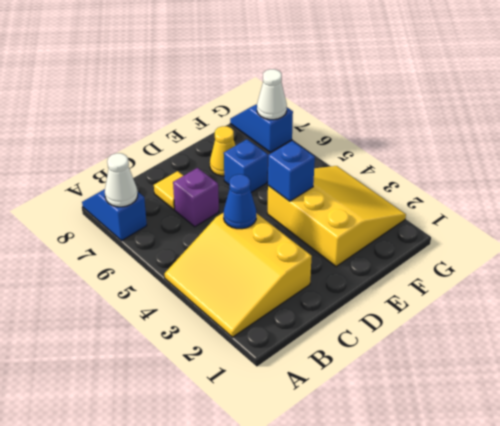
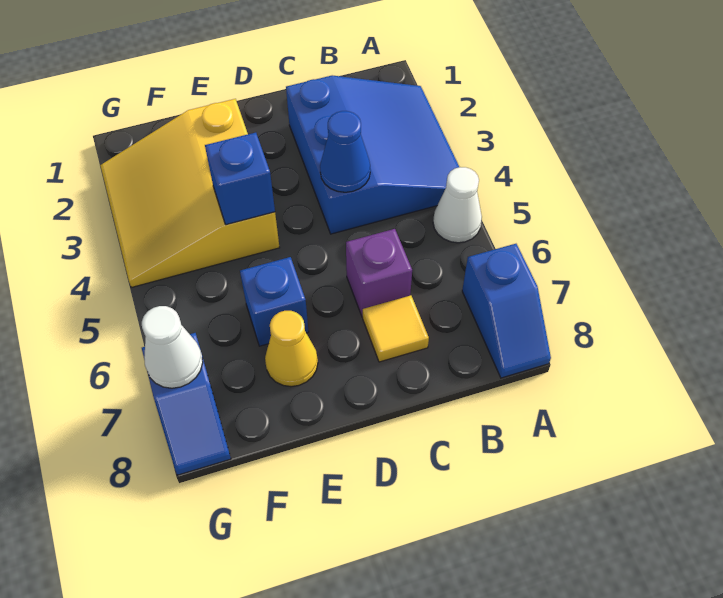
yellow 3x3 slope [164,213,312,337] -> blue 3x3 slope [286,75,459,234]
white 1x1 cone [105,153,138,207] -> white 1x1 cone moved to [433,167,482,243]

